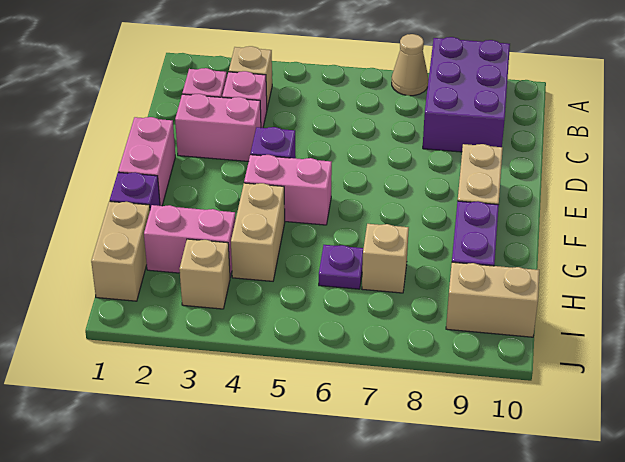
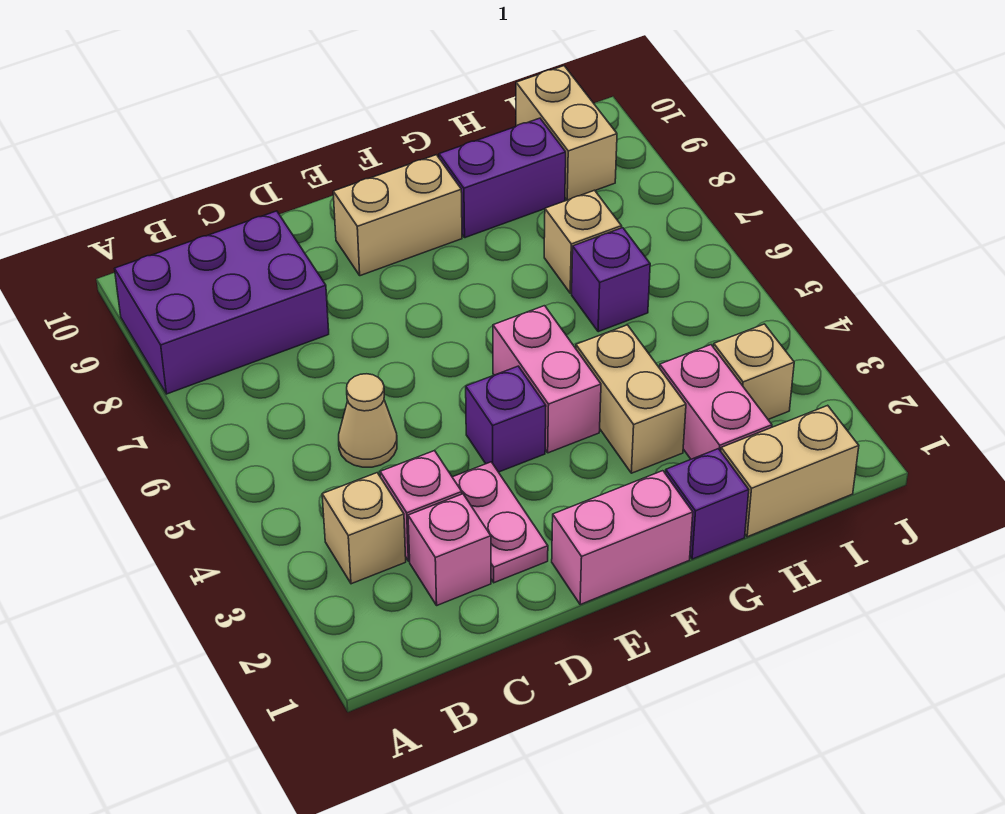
tan 1x1 cone [392,34,428,96] -> tan 1x1 cone moved to [339,374,397,467]
pink 1x2 brick [175,94,261,162] -> pink 1x2 plate [452,462,548,583]
tan 1x2 brick [231,183,285,281] -> tan 1x2 brick turned to [576,325,686,473]
purple 1x1 plate [319,245,363,289] -> purple 1x1 brick [572,228,650,332]

